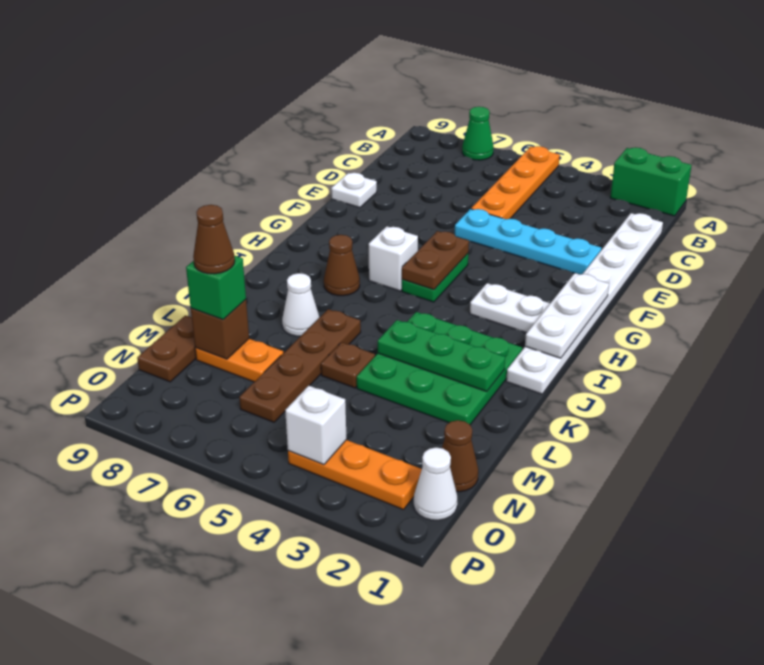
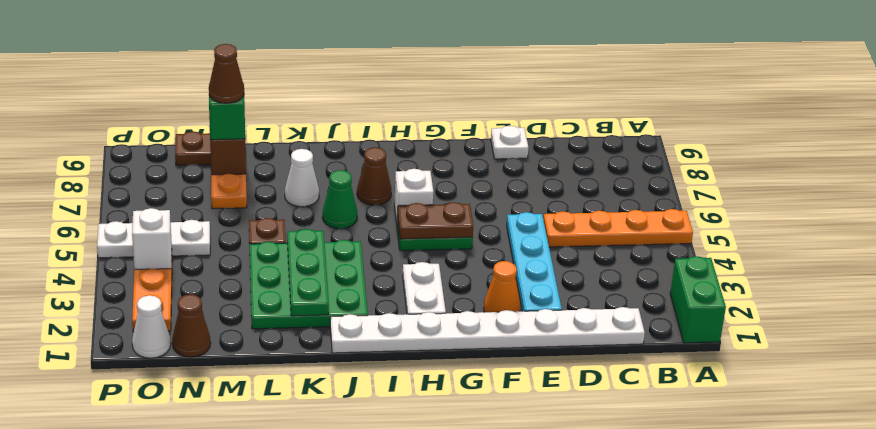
green 1x1 cone [462,107,494,160] -> green 1x1 cone moved to [322,170,357,228]
none -> orange 1x1 cone [484,261,521,312]
white 1x3 plate [525,273,609,358] -> white 1x3 plate moved to [97,220,210,258]
brown 1x4 plate [239,309,361,422] -> none

